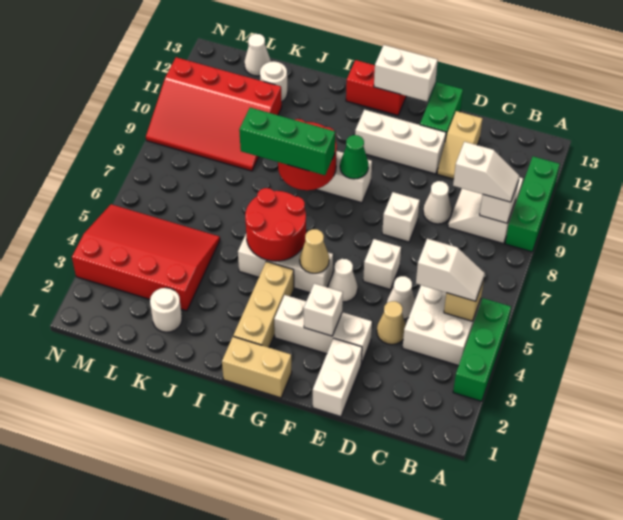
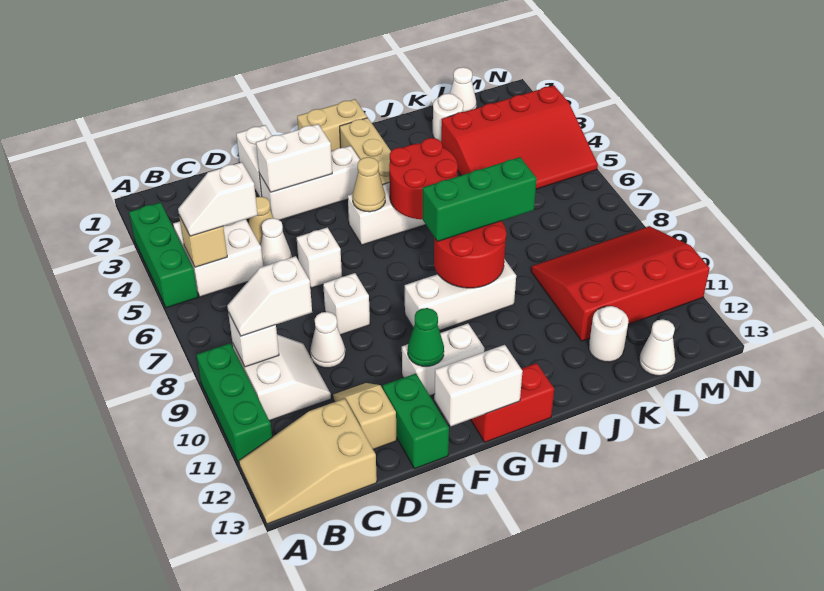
none -> tan 2x3 slope [239,399,377,524]
white 1x3 brick [355,110,446,174] -> white 1x2 brick [402,324,484,396]
white 1x1 brick [304,283,343,336] -> white 1x2 brick [256,124,332,192]
white 1x1 cone [329,259,358,302] -> white 1x1 cone moved to [450,67,476,112]
green 1x1 cone [340,135,368,179] -> green 1x1 cone moved to [408,308,444,366]

